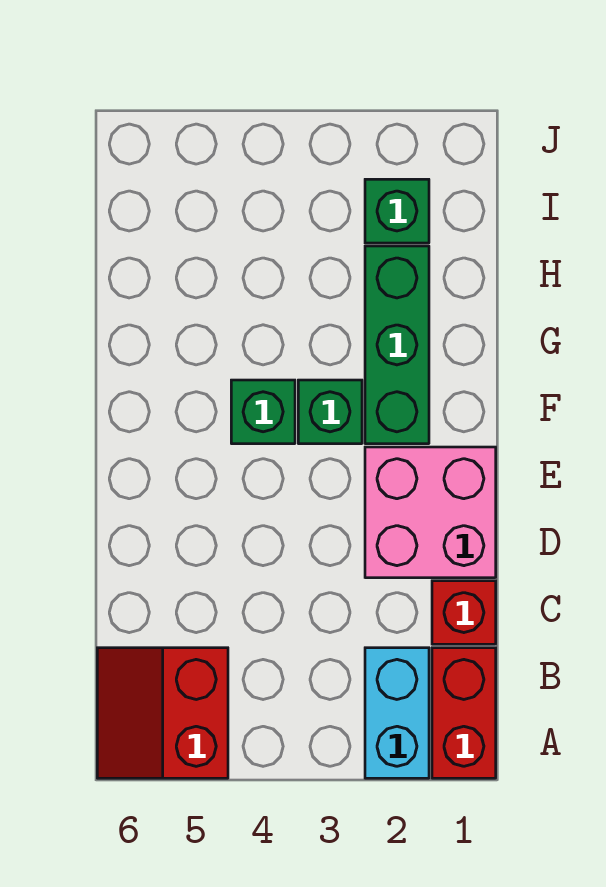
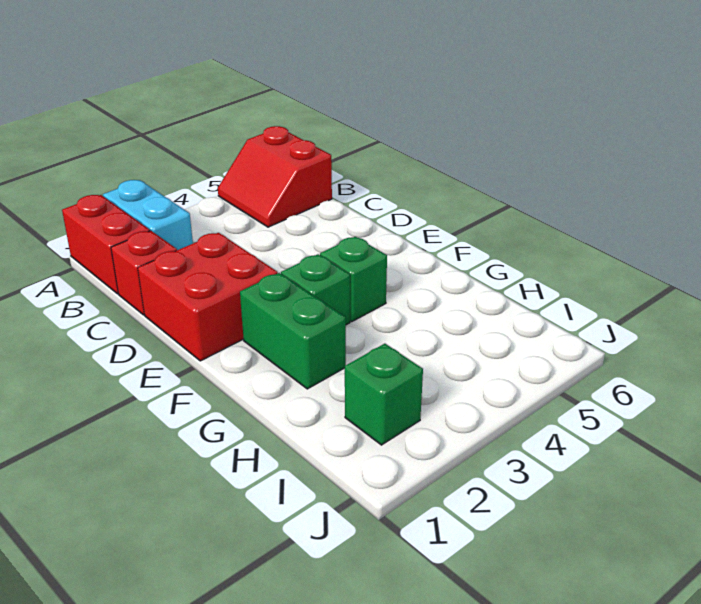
red 2x2 slope [97,648,228,778] -> red 2x2 slope turned to [218,126,332,227]
pink 2x2 brick [365,447,496,578] -> red 2x2 brick [138,233,278,361]
green 1x3 brick [365,246,429,444] -> green 1x2 brick [240,273,346,389]

